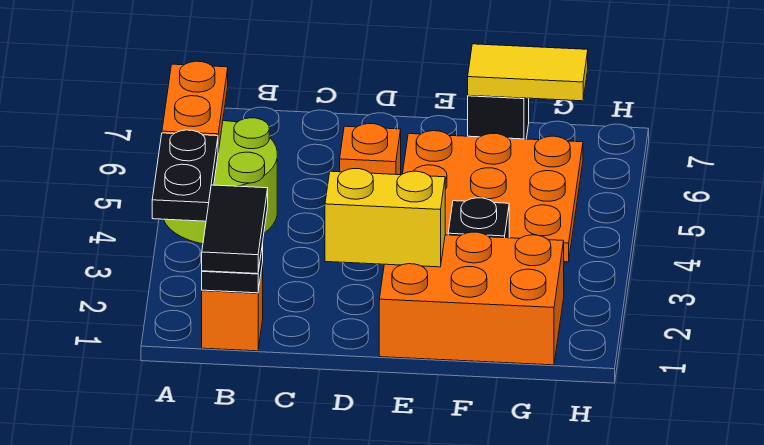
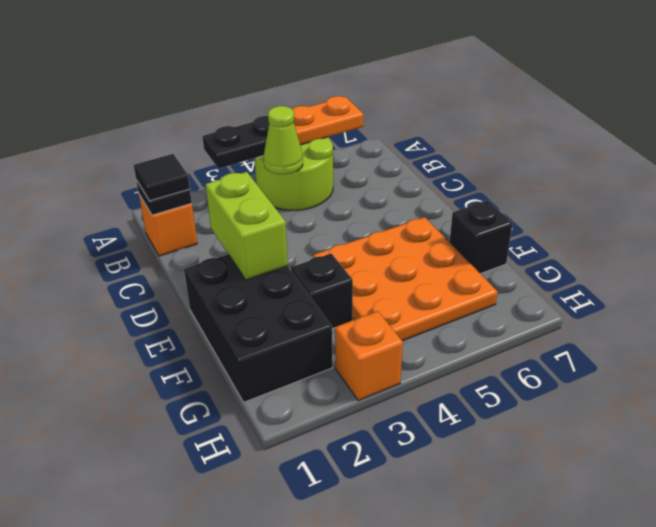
black 1x2 tile [202,185,268,274] -> black 1x1 tile [134,154,190,201]
none -> lime 1x1 cone [263,106,303,174]
yellow 1x2 brick [325,169,445,267] -> lime 1x2 brick [206,172,288,280]
orange 1x1 brick [340,124,401,175] -> orange 1x1 brick moved to [335,311,403,401]
orange 2x3 brick [379,232,564,365] -> black 2x3 brick [184,254,332,402]
yellow 1x2 tile [468,44,588,101] -> none

